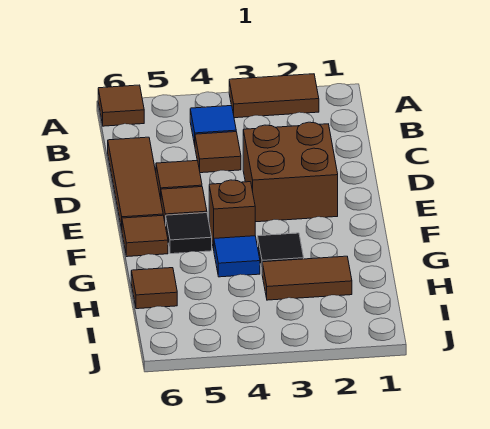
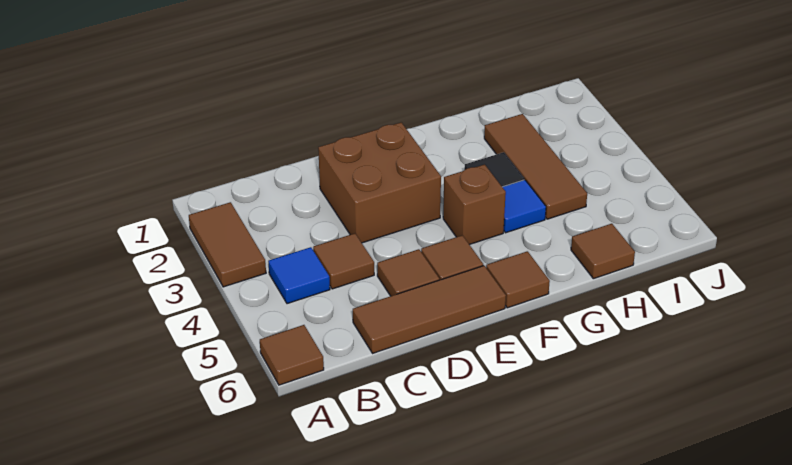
black 1x1 tile [166,213,212,254] -> none
brown 1x2 tile [262,256,352,300] -> brown 1x3 tile [484,114,587,219]

